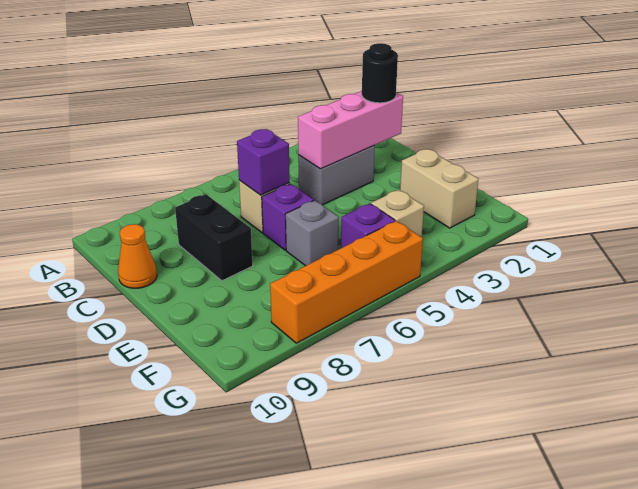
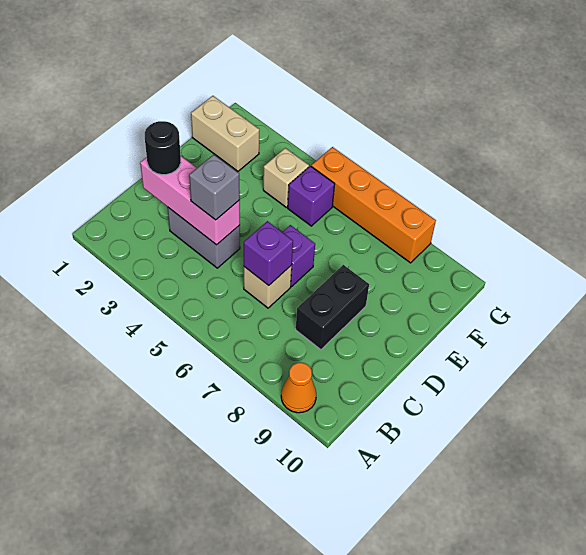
orange 1x1 cone [118,224,157,288] -> orange 1x1 cone moved to [281,363,316,413]
tan 1x2 brick [400,149,478,228] -> tan 1x2 brick turned to [191,96,259,171]
grey 1x1 brick [285,200,339,266] -> grey 1x1 brick moved to [189,155,240,220]

